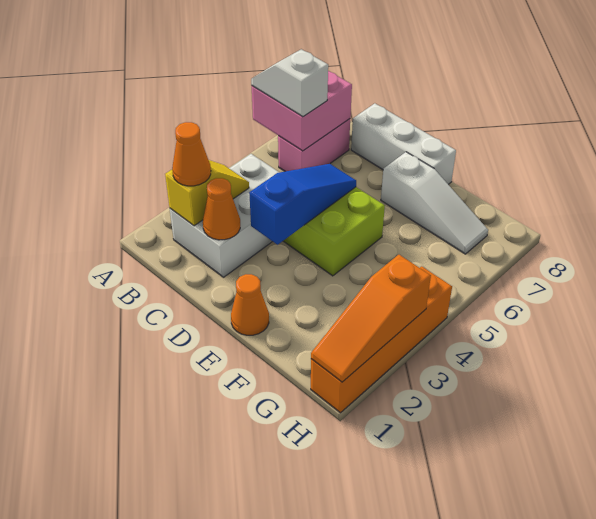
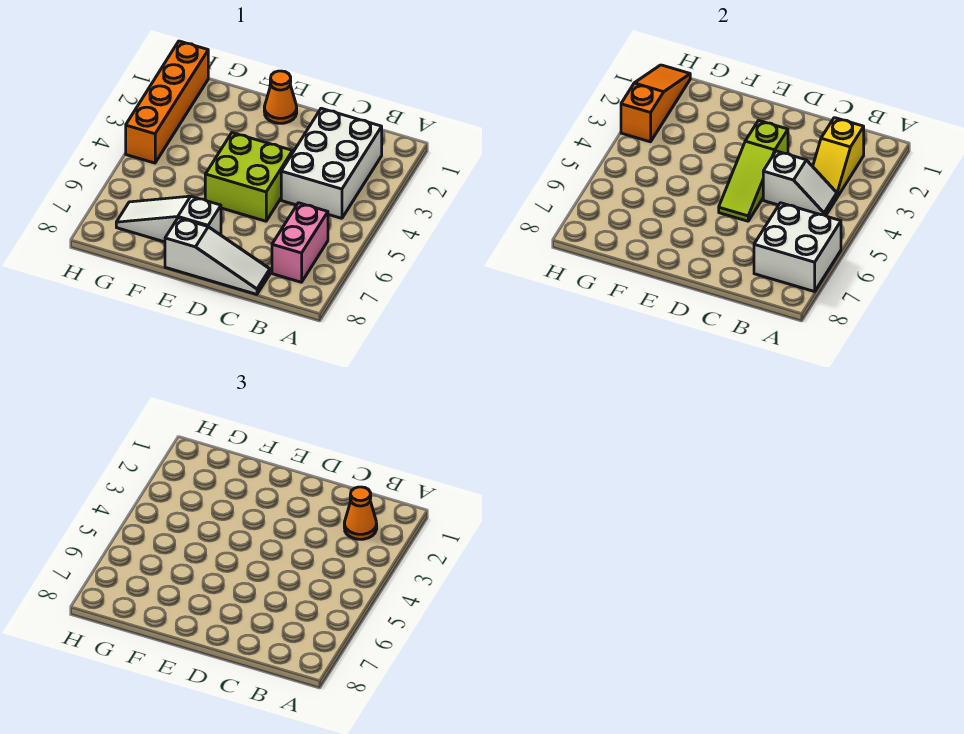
pink 2x2 brick [252,71,352,151] -> white 2x2 brick [754,203,841,292]
white 1x2 slope [251,49,328,117] -> white 1x2 slope moved to [763,151,837,216]
orange 1x1 cone [203,178,240,240] -> none
white 1x3 brick [351,103,456,184] -> white 1x3 slope [165,218,270,294]
blue 1x3 slope [249,164,356,245] -> lime 1x3 slope [719,121,788,221]

